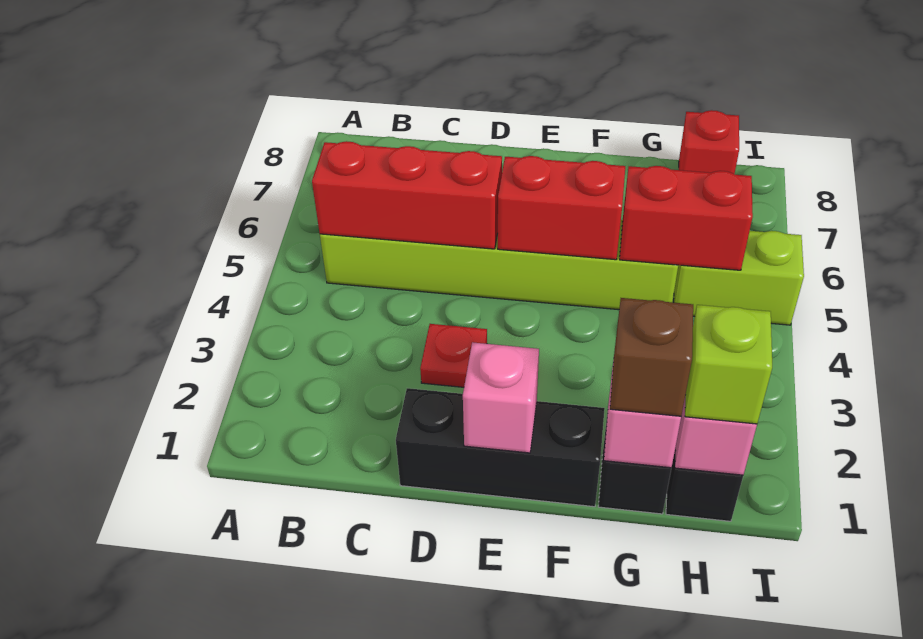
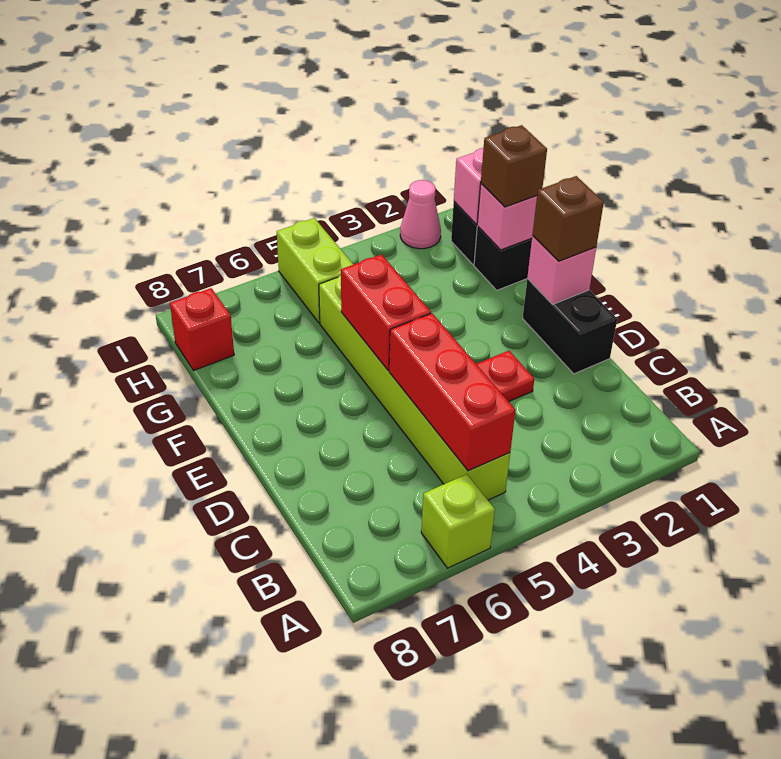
black 1x3 brick [396,388,605,507] -> black 1x2 brick [523,279,617,374]
none -> brown 1x1 brick [533,176,604,261]
red 1x2 brick [620,166,753,270] -> none
lime 1x1 brick [685,305,772,424] -> lime 1x1 brick moved to [421,474,495,568]
none -> pink 1x1 cone [400,180,441,249]

